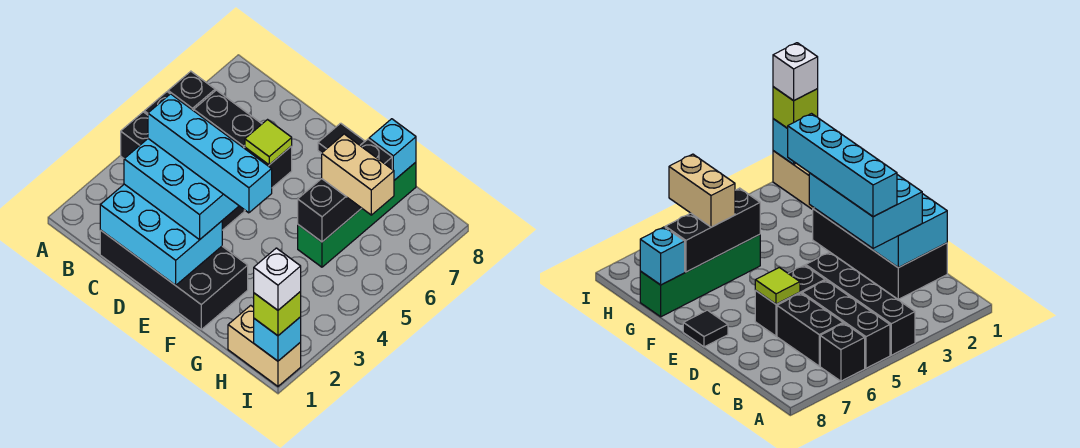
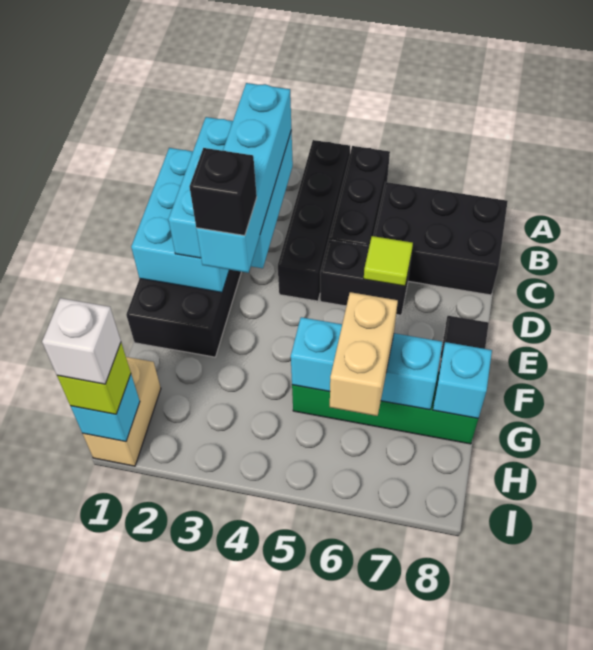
black 1x1 brick [168,71,215,111] -> black 1x1 brick moved to [190,148,257,236]
black 1x2 brick [194,90,262,148] -> black 2x3 brick [373,182,508,295]
black 1x3 brick [298,139,392,242] -> cyan 1x3 brick [291,317,443,410]

